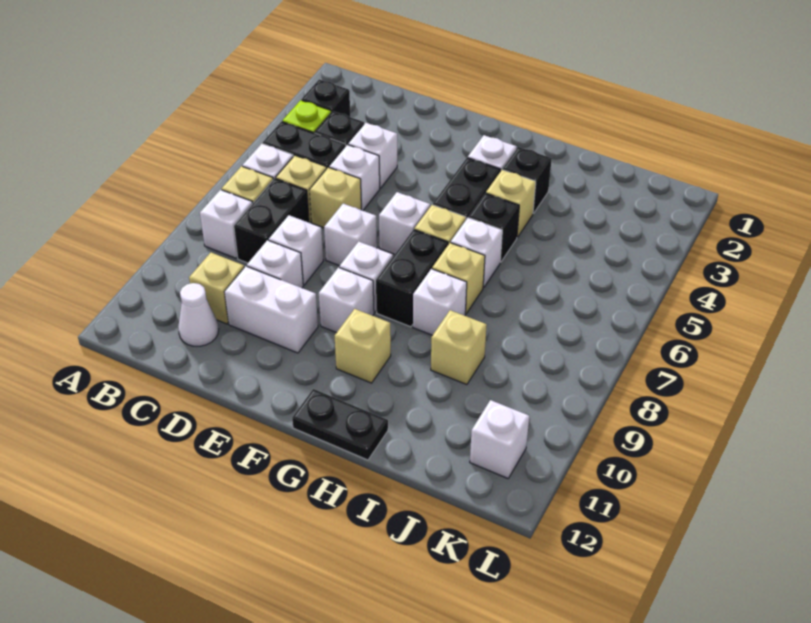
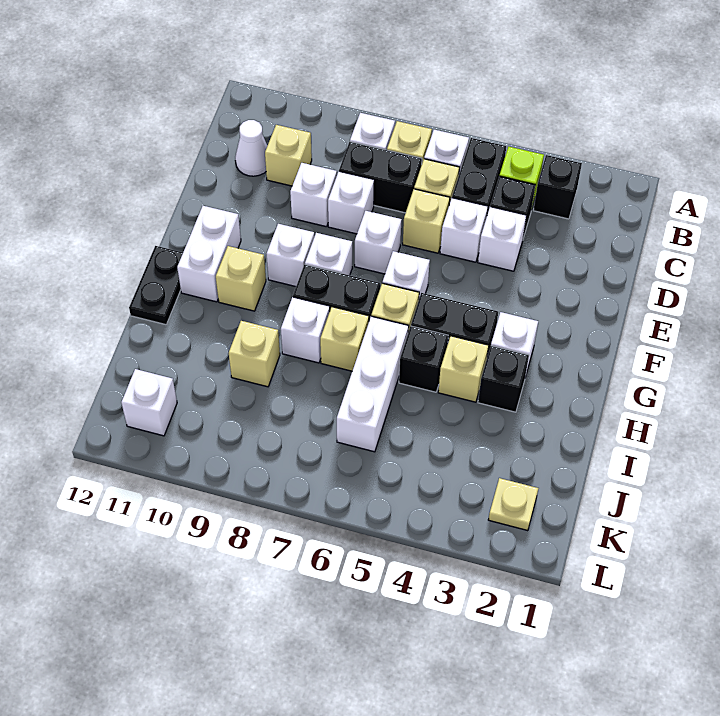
white 1x2 brick [225,266,318,353] -> white 1x2 brick moved to [177,206,241,302]
white 1x1 brick [451,218,502,288] -> white 1x3 brick [337,316,409,452]
none -> tan 1x1 plate [488,478,538,531]

